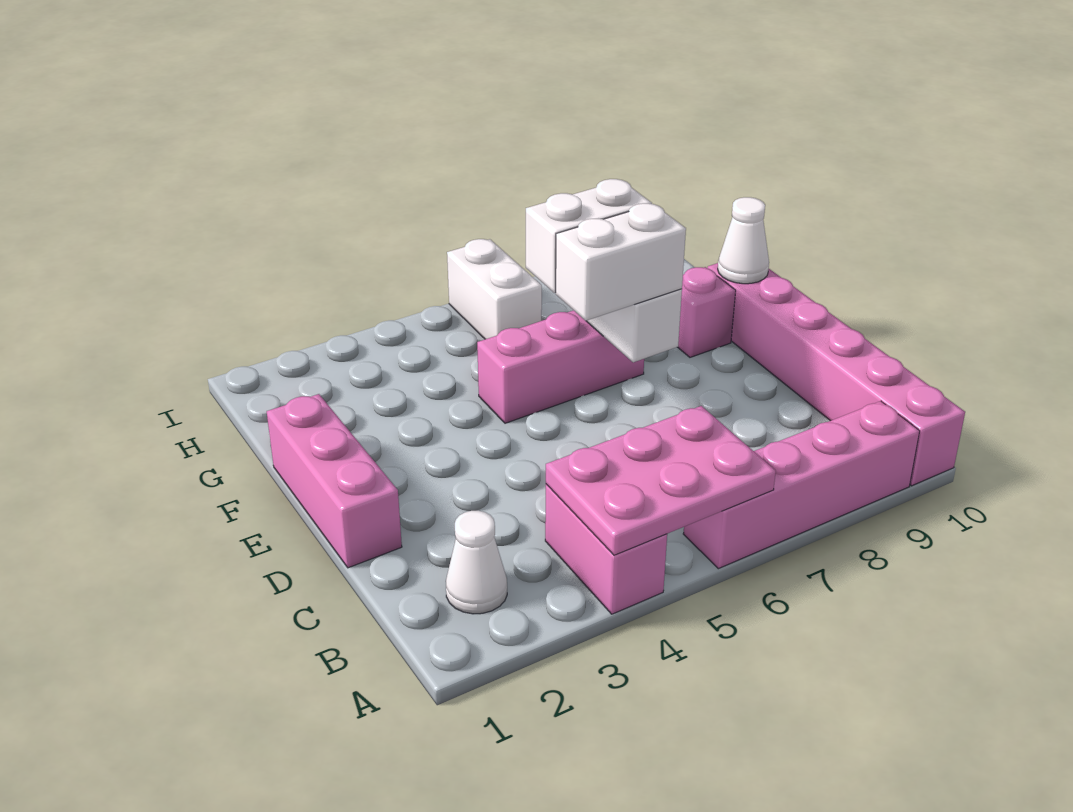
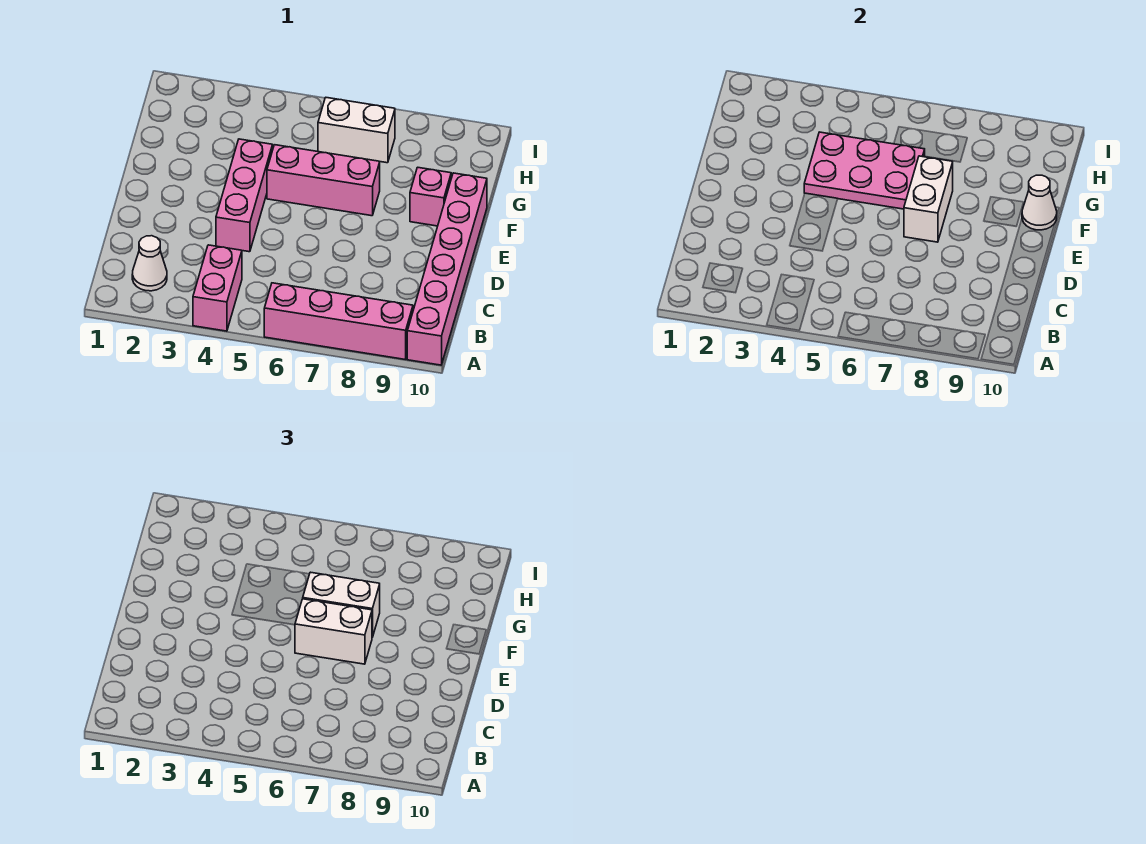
pink 2x3 plate [546,406,776,555] -> pink 2x3 plate moved to [804,132,925,209]
pink 1x3 brick [267,394,402,568] -> pink 1x3 brick moved to [216,139,273,252]
white 1x2 brick [447,239,542,339] -> white 1x2 brick turned to [318,98,395,163]

